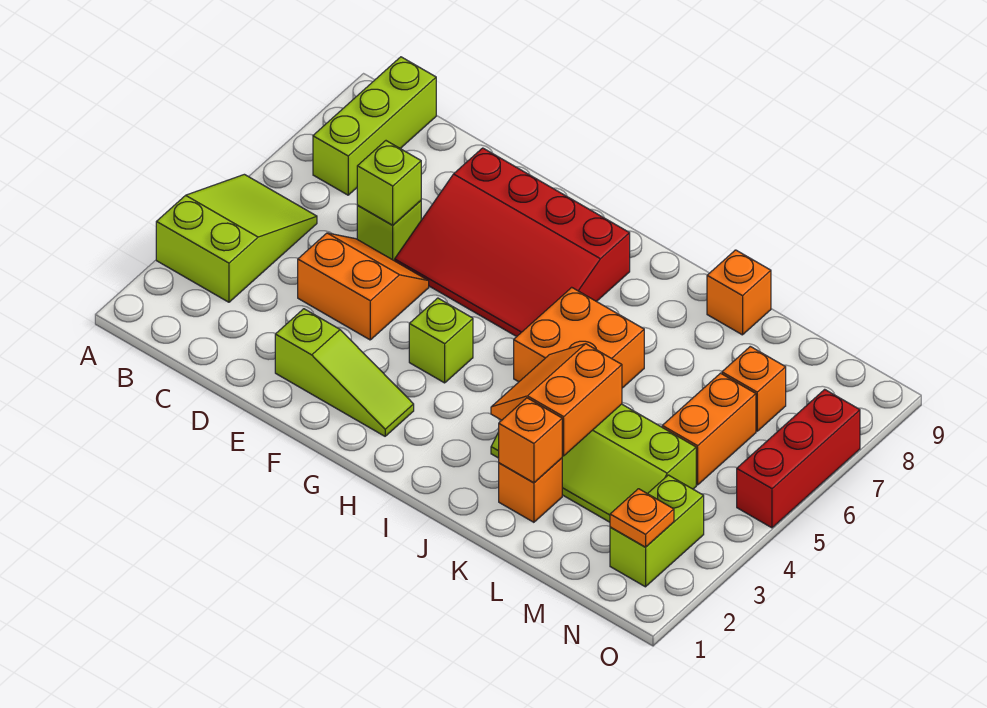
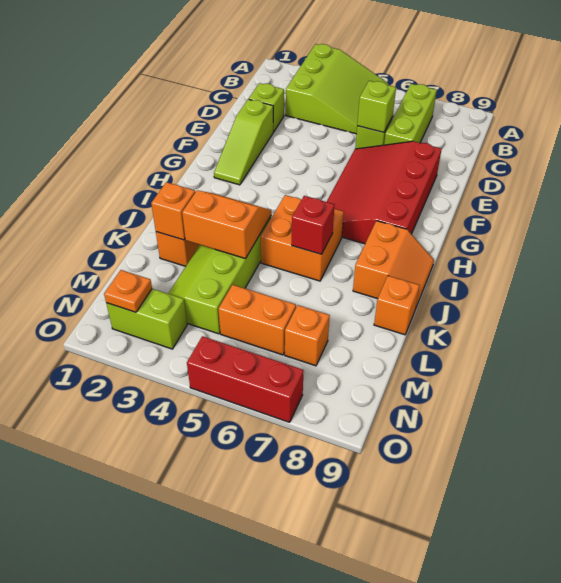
lime 2x3 slope [156,174,317,302] -> lime 3x3 slope [286,44,389,134]
lime 1x3 brick [313,57,436,195] -> lime 1x3 brick turned to [384,84,437,145]
orange 2x2 slope [298,233,429,340] -> orange 2x2 slope moved to [353,221,434,309]
lime 1x1 brick [409,298,473,383] -> lime 1x1 brick moved to [249,83,284,131]
none -> red 1x1 brick [292,196,334,254]

